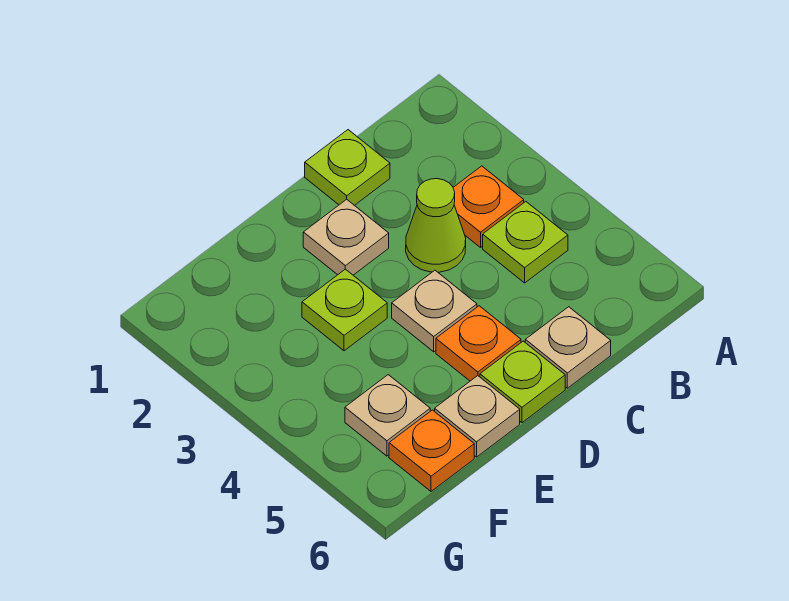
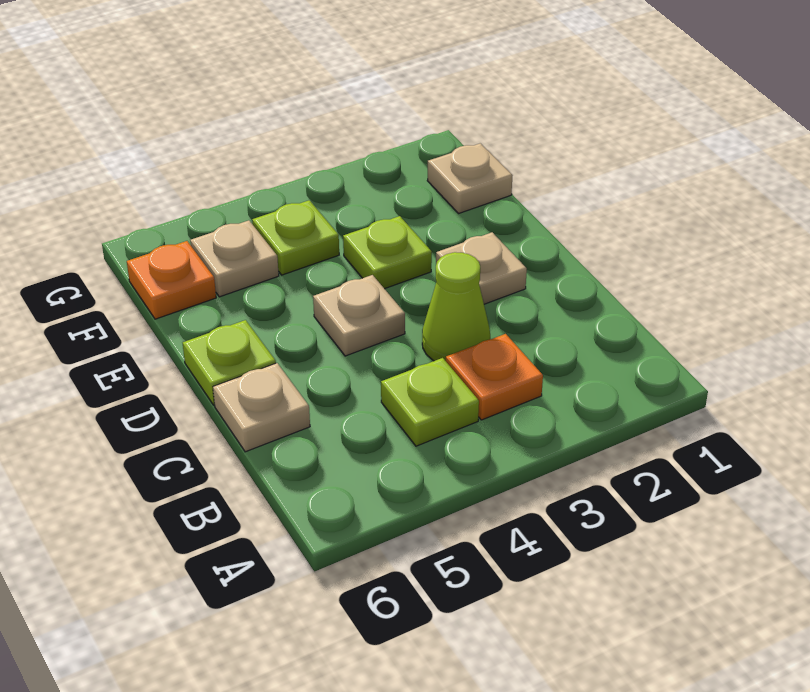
lime 1x1 plate [305,130,390,205] -> lime 1x1 plate moved to [252,200,339,275]
orange 1x1 plate [436,306,521,381] -> none
tan 1x1 plate [435,376,520,457] -> tan 1x1 plate moved to [427,143,513,214]

